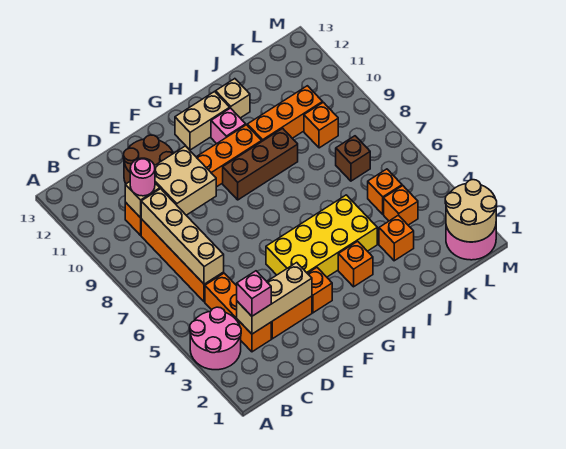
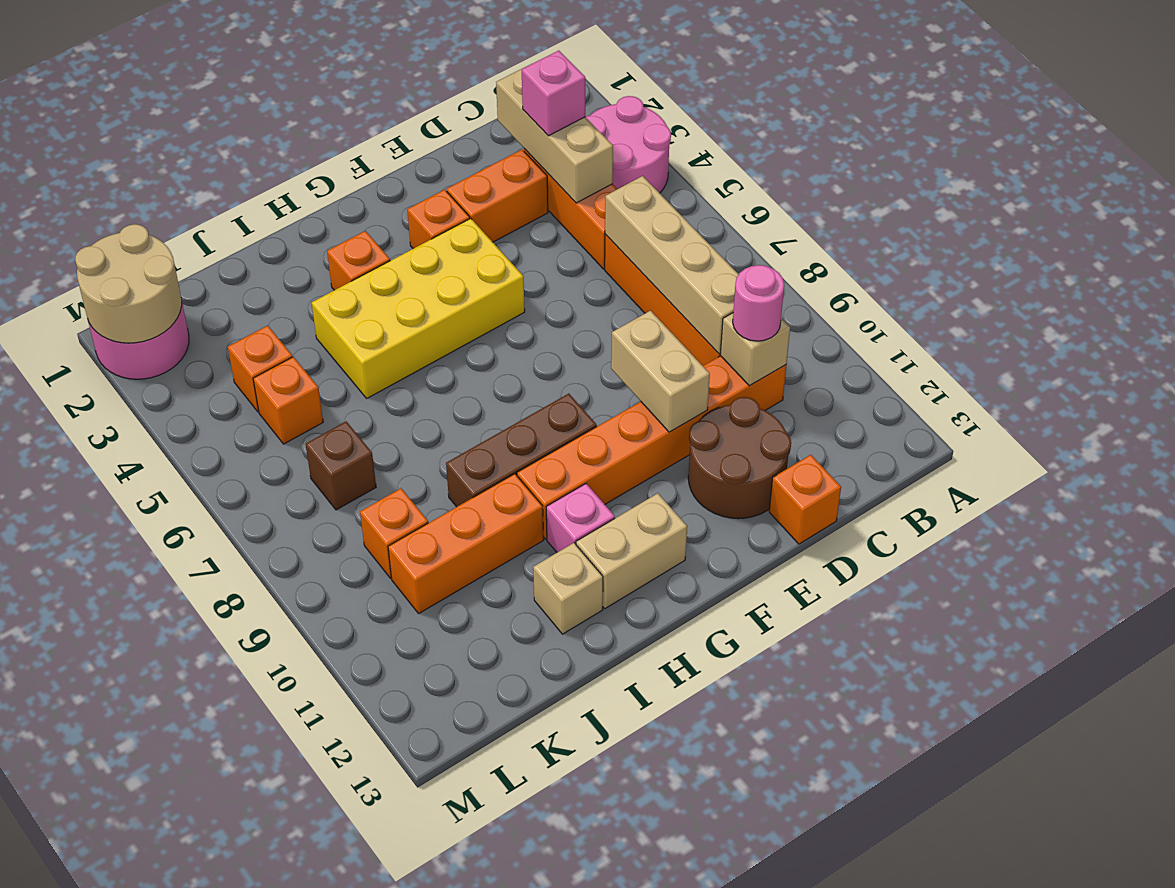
tan 1x3 brick [237,263,312,334] -> tan 1x3 brick turned to [496,63,613,203]
tan 2x2 brick [155,146,216,215] -> tan 1x2 brick [611,311,710,432]
orange 1x1 brick [379,215,414,261] -> orange 1x1 brick moved to [769,455,841,544]

